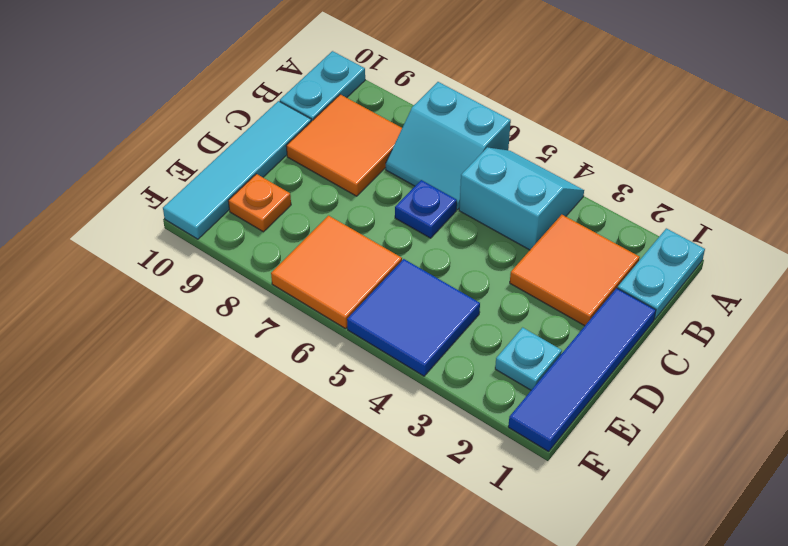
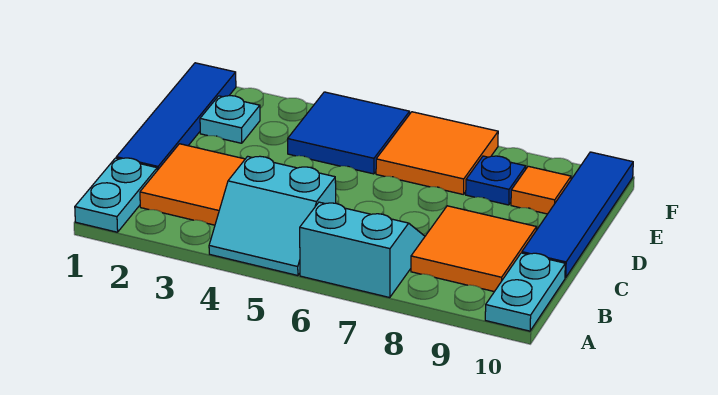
blue 1x1 plate [395,180,457,238] -> blue 1x1 plate moved to [466,156,526,205]
cyan 1x4 tile [163,101,311,239] -> blue 1x4 tile [522,152,633,278]
orange 1x1 plate [228,174,291,232] -> orange 1x1 tile [511,166,571,214]

